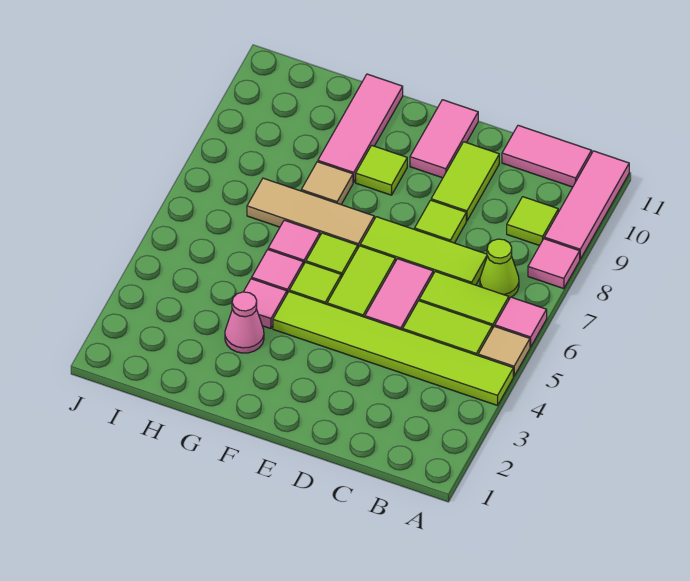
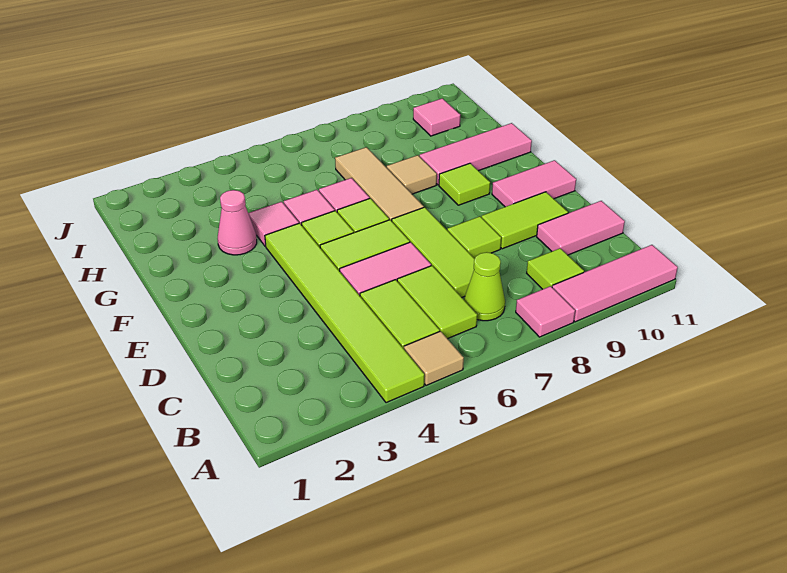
pink 1x1 tile [495,297,547,347] -> pink 1x1 tile moved to [413,98,460,136]
pink 1x2 tile [502,125,592,187] -> pink 1x2 tile turned to [537,201,625,255]

